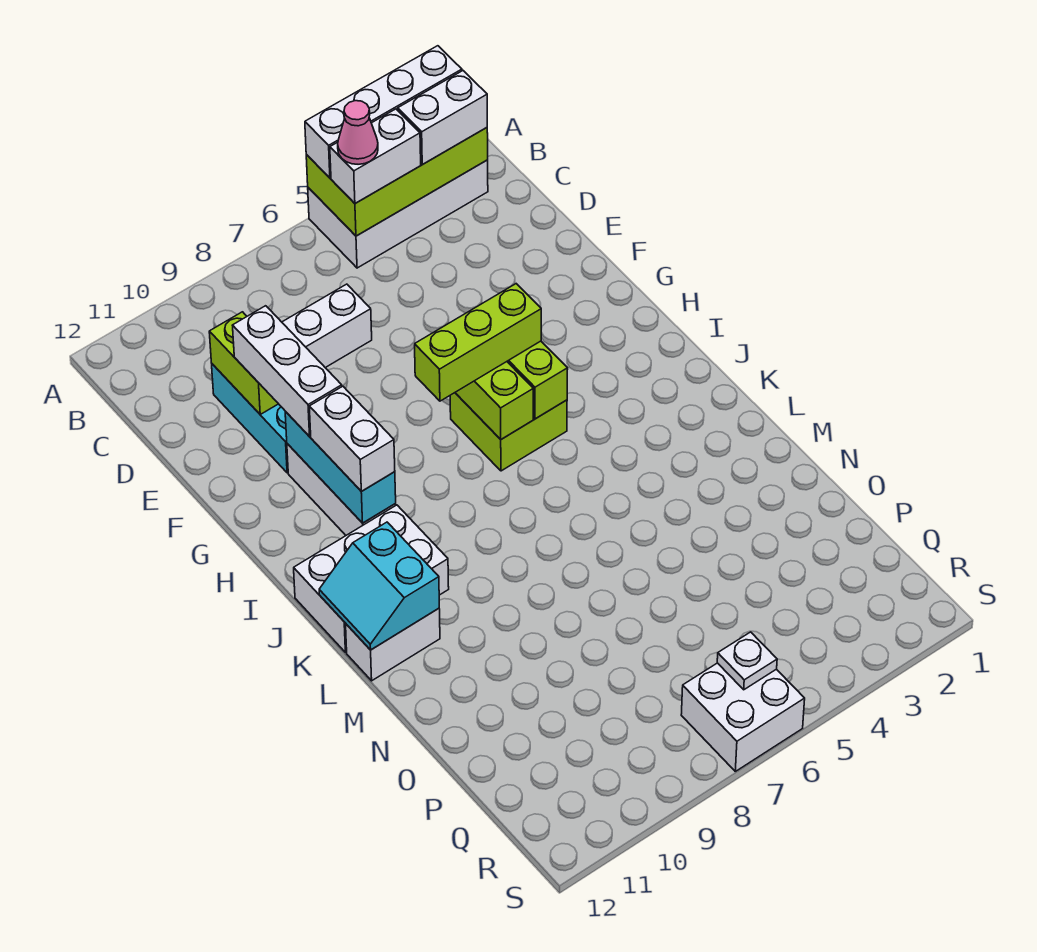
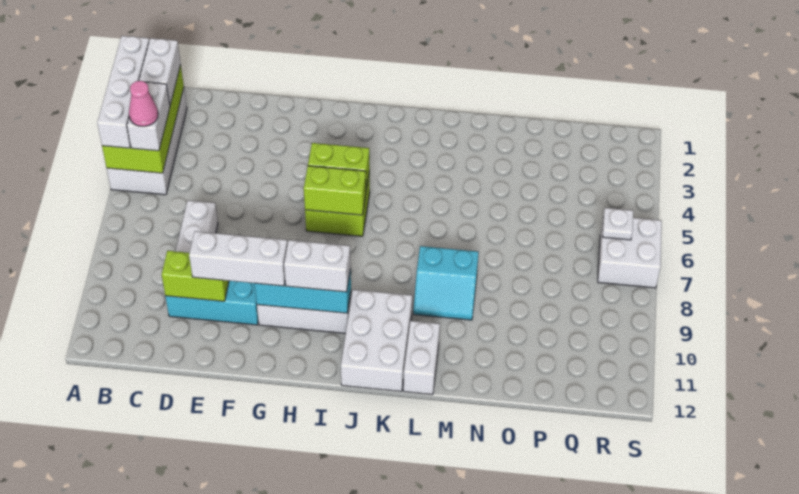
lime 1x3 brick [415,284,541,401] -> none
cyan 2x2 slope [319,522,439,650] -> cyan 2x2 slope moved to [413,246,479,320]

